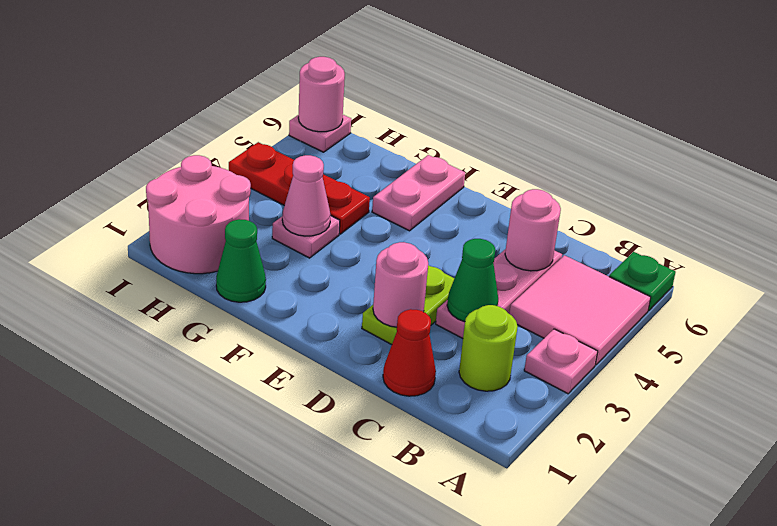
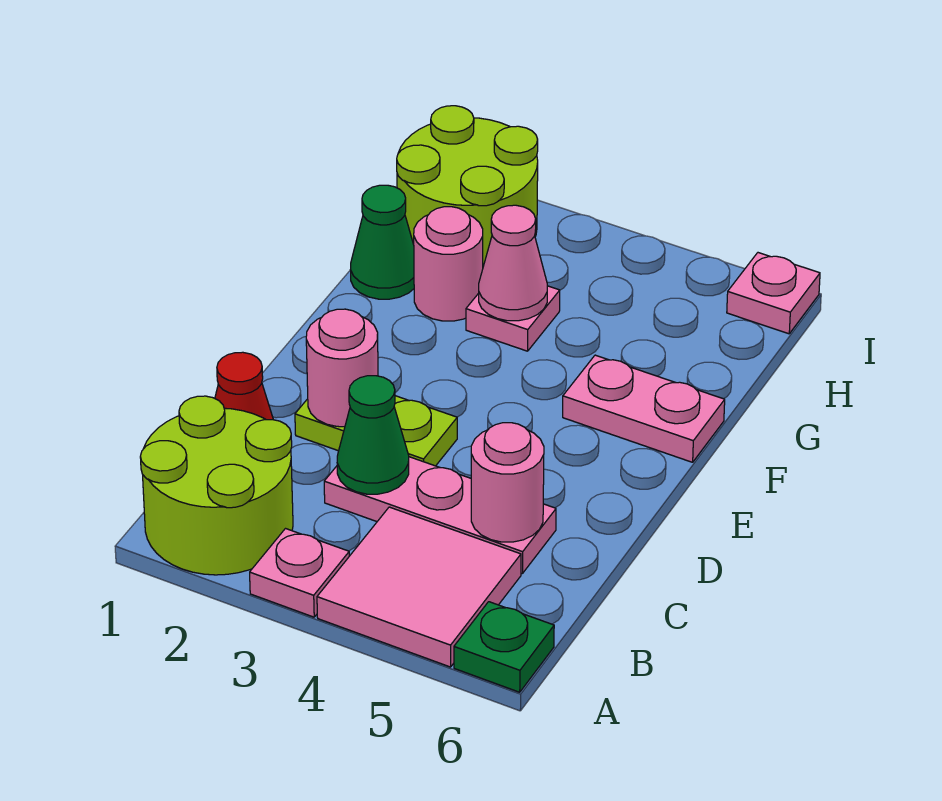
lime 1x1 round brick [459,305,518,391] -> lime 2x2 round brick [140,396,293,575]
red 1x3 plate [229,142,370,234] -> none
pink 2x2 round brick [146,155,251,274] -> lime 2x2 round brick [397,106,538,266]
pink 1x1 round brick [298,57,345,132] -> pink 1x1 round brick moved to [414,207,483,321]

